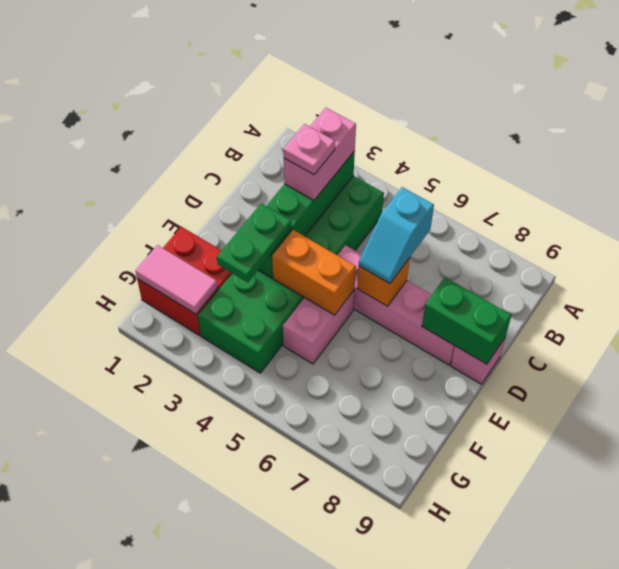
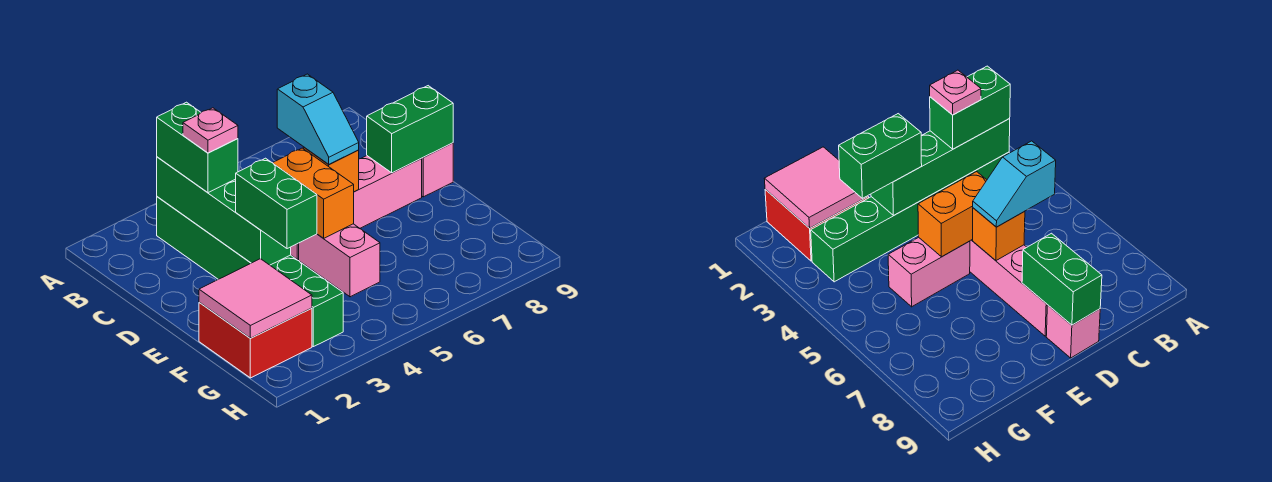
green 2x6 brick [198,176,384,373] -> green 1x6 brick [157,197,343,347]
pink 1x2 brick [284,108,356,200] -> green 1x2 brick [157,102,238,193]
green 1x2 plate [217,203,292,282] -> green 1x2 brick [236,158,317,249]
orange 1x2 brick [272,230,356,315] -> orange 1x2 brick turned to [273,148,354,238]
pink 1x2 tile [135,245,218,314] -> pink 2x2 tile [199,259,312,338]

